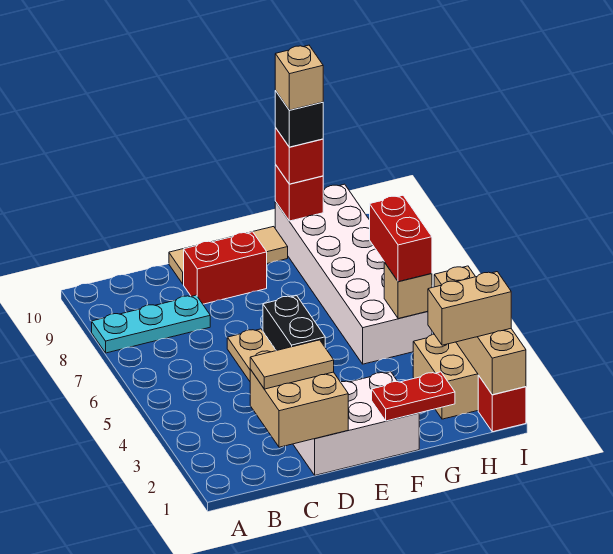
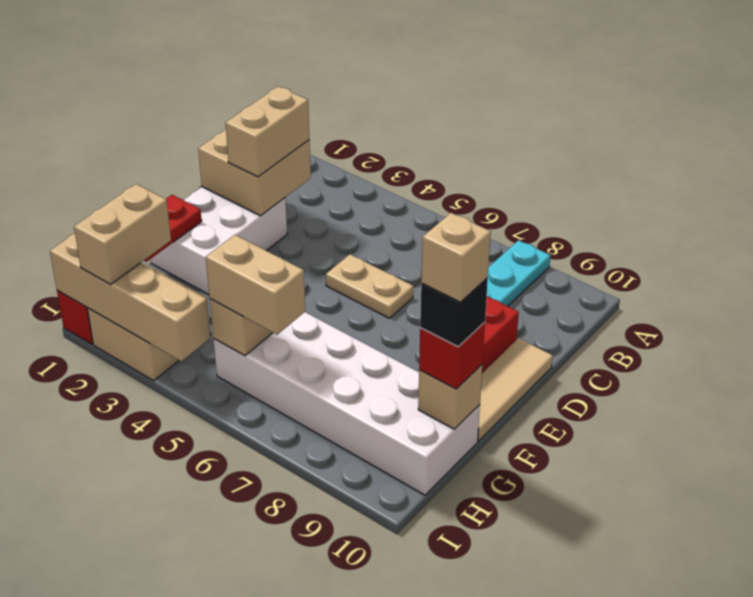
tan 1x2 tile [250,340,334,389] -> tan 1x2 brick [225,86,309,177]
black 1x2 brick [263,296,325,351] -> none
red 1x1 brick [275,165,323,221] -> tan 1x1 brick [418,365,482,429]
red 1x2 brick [370,195,432,282] -> tan 1x2 brick [206,235,305,335]

